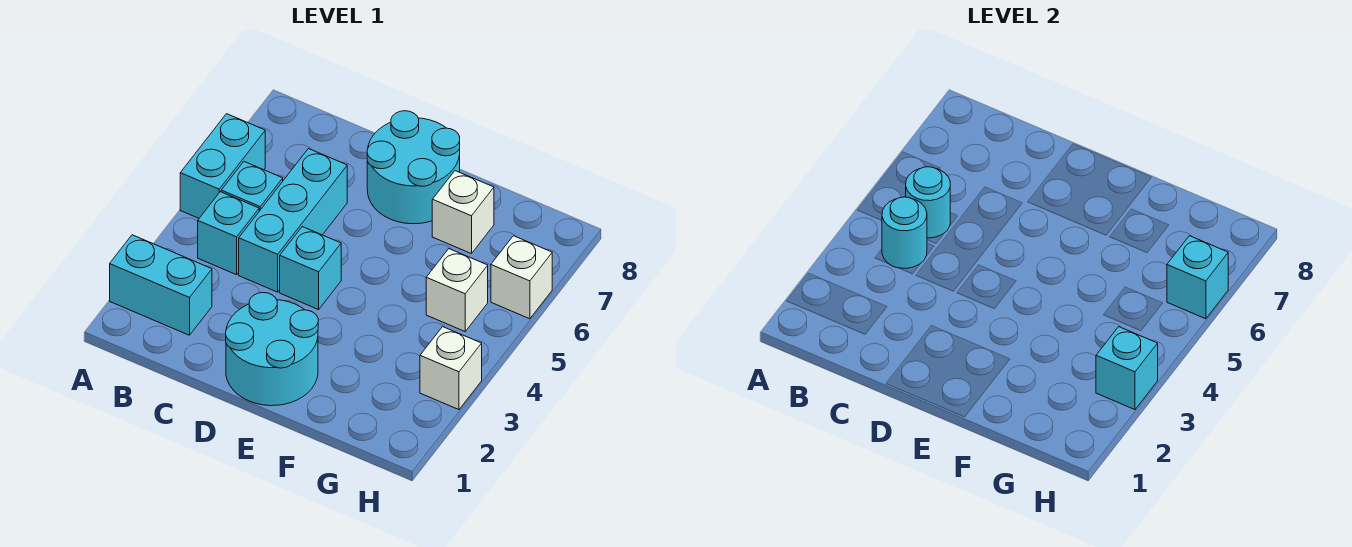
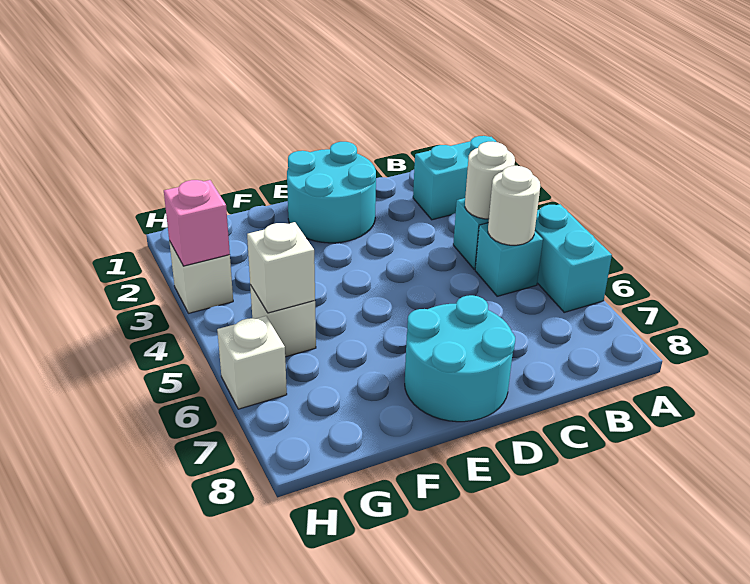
cyan 1x1 round brick [882,197,927,268] -> white 1x1 round brick [465,142,515,219]
cyan 1x1 round brick [906,167,950,238] -> white 1x1 round brick [488,166,540,245]
cyan 1x3 brick [239,149,347,292] -> none
cyan 1x1 brick [280,227,341,310] -> none
white 1x1 brick [432,171,494,254] -> white 1x1 brick moved to [247,222,315,313]
cyan 1x1 brick [1096,327,1158,410] -> pink 1x1 brick [164,180,230,266]
cyan 1x1 brick [1167,236,1228,319] -> none

